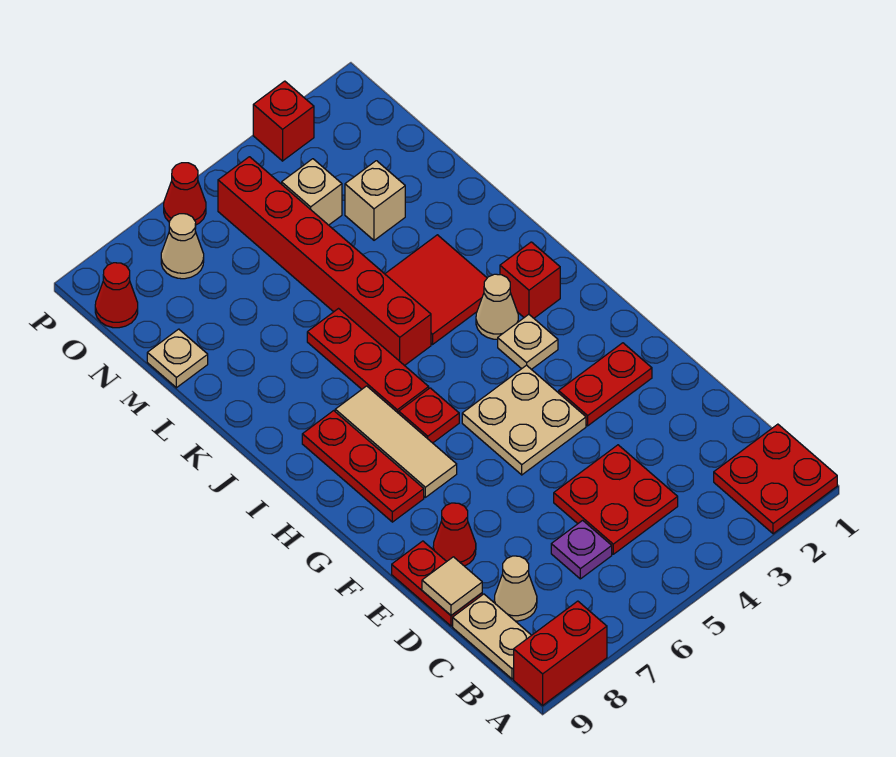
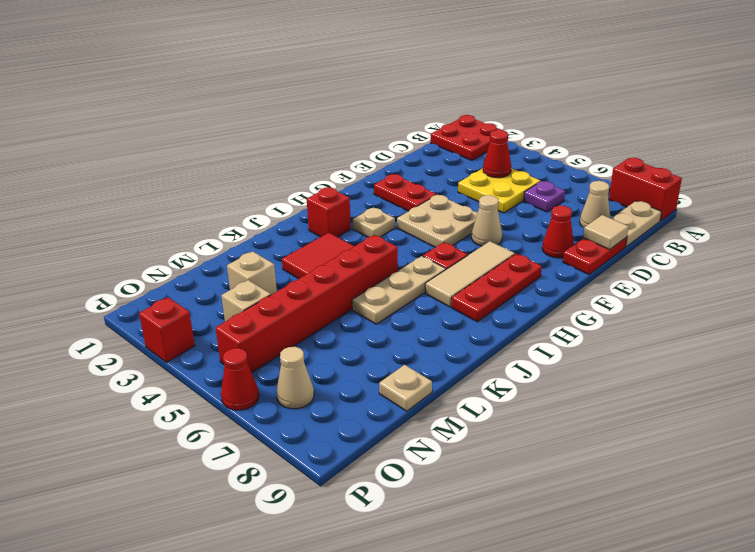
red 2x2 plate [554,445,678,554] -> yellow 2x2 plate [458,168,540,213]
tan 1x1 cone [476,274,518,339] -> tan 1x1 cone moved to [472,195,502,246]
red 1x3 plate [307,309,429,413] -> tan 1x3 plate [352,256,446,324]
red 1x1 cone [95,263,138,328] -> red 1x1 cone moved to [483,130,511,178]

